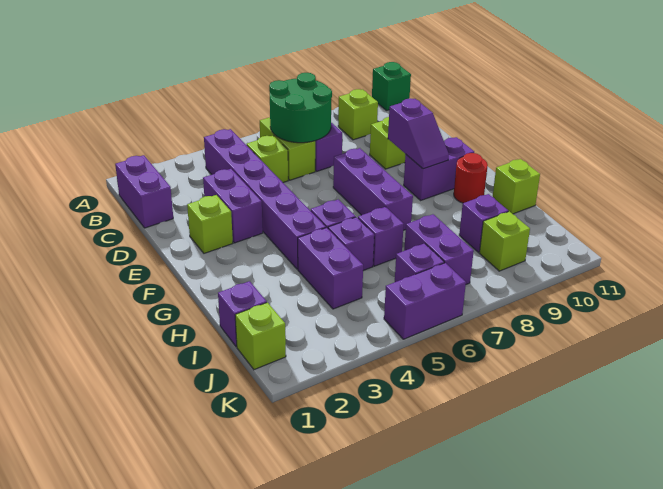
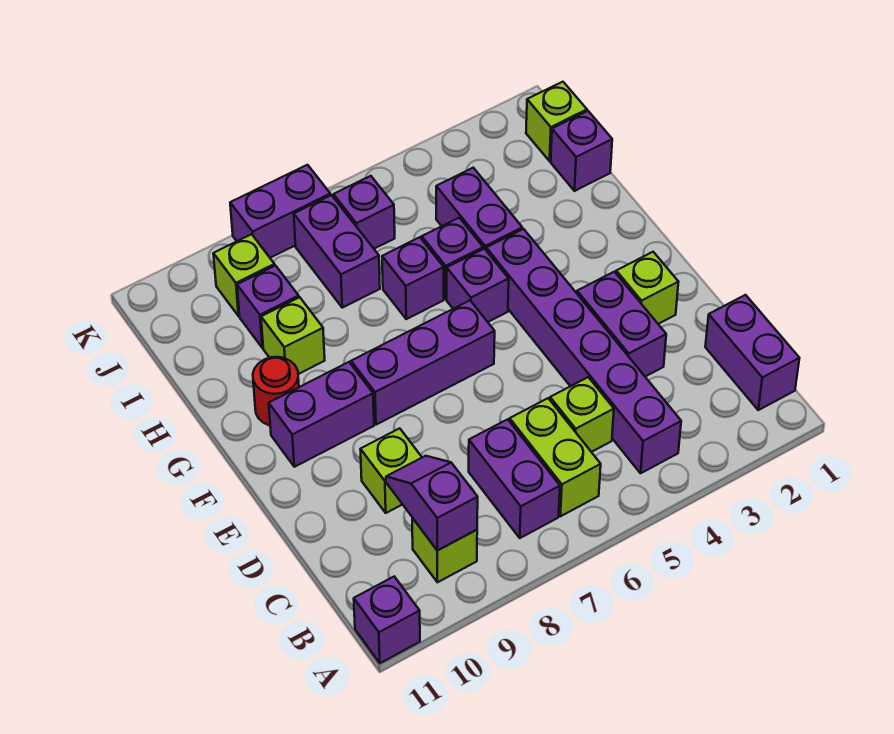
green 1x1 brick [372,62,411,111] -> purple 1x1 brick [354,577,420,663]
green 2x2 round brick [269,73,332,143] -> none
purple 1x3 brick [333,148,413,230] -> purple 1x3 brick turned to [351,301,495,425]
purple 1x2 slope [388,98,449,169] -> purple 1x2 slope moved to [386,456,478,551]
lime 1x1 brick [493,159,540,214] -> lime 1x1 brick moved to [261,297,325,374]
purple 1x2 brick [384,263,466,339] -> purple 1x2 brick moved to [230,165,330,258]

